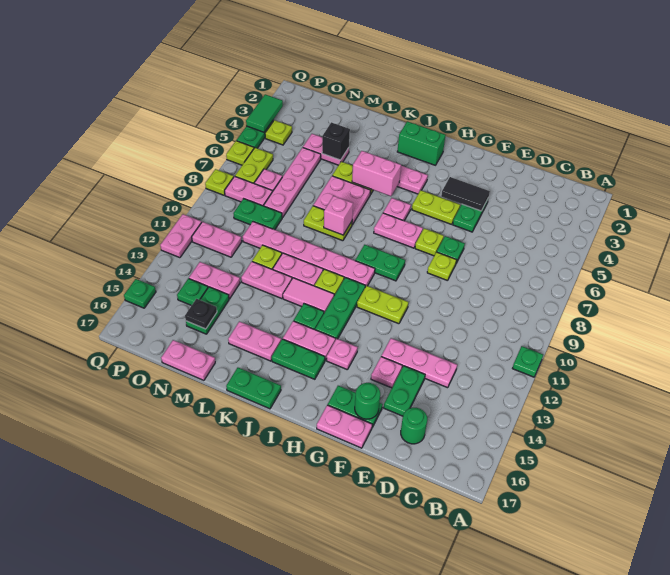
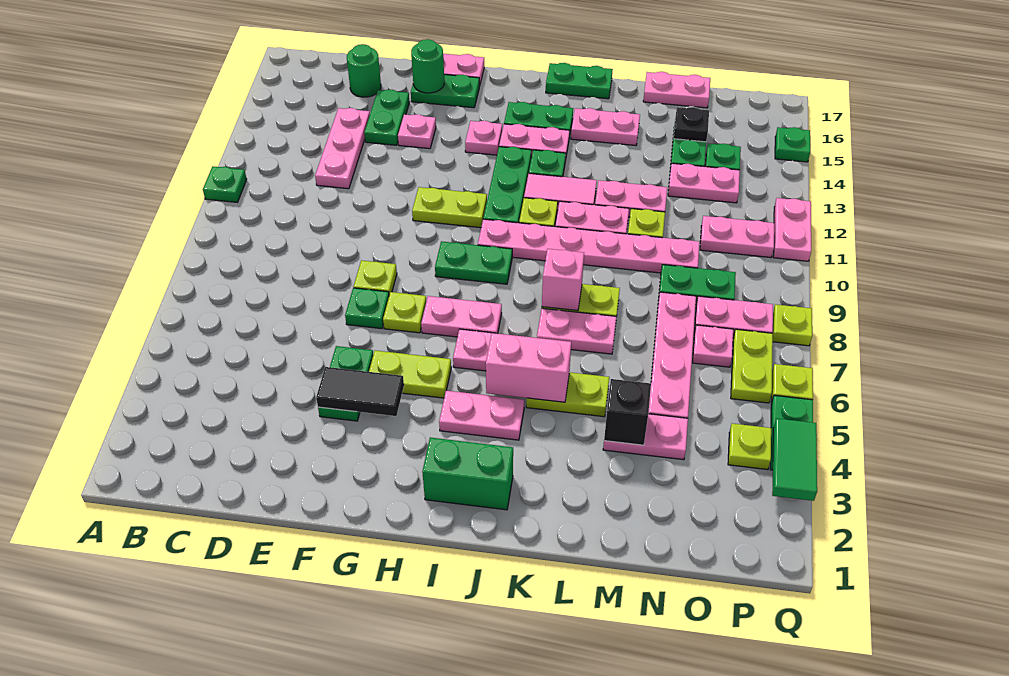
pink 1x3 plate [381,338,457,388] -> pink 1x3 plate turned to [315,108,370,189]
pink 2x2 plate [313,176,371,225] -> pink 1x2 plate [537,308,617,354]

